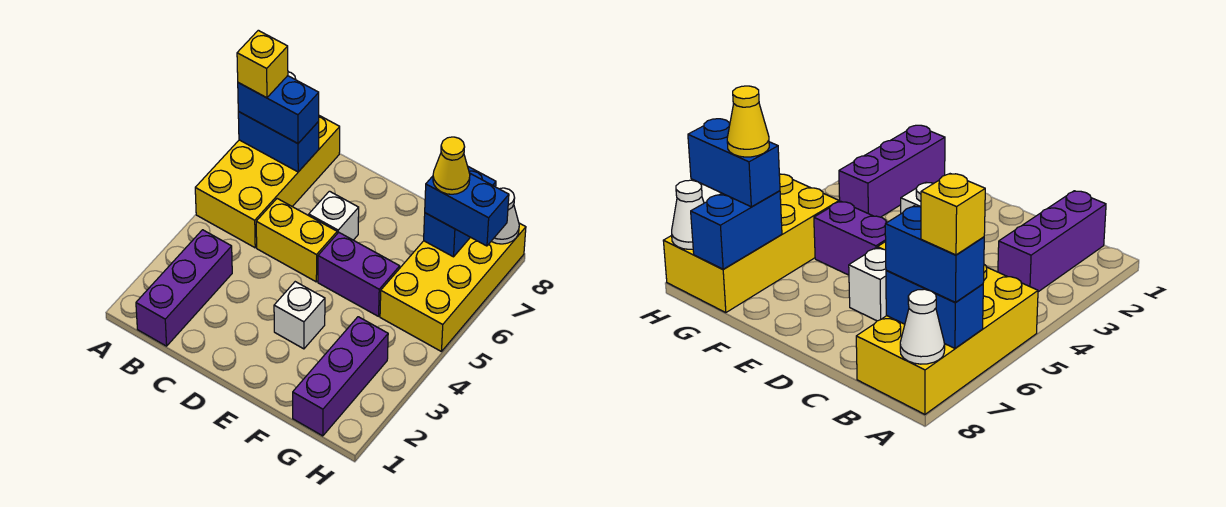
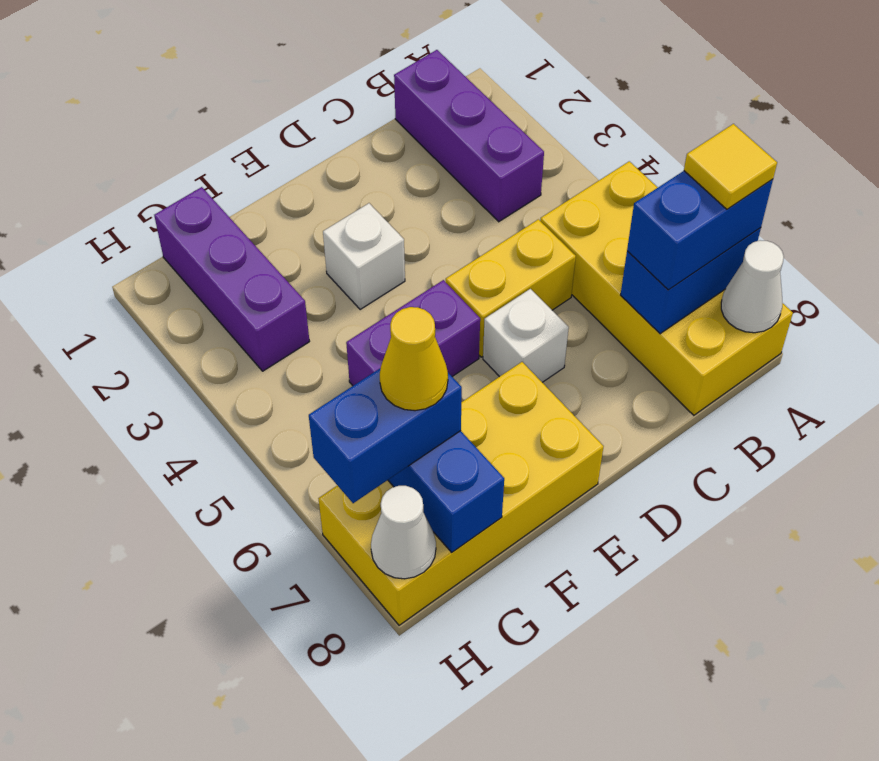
yellow 1x1 brick [237,30,288,98] -> yellow 1x1 tile [684,124,777,209]
yellow 2x4 brick [380,223,526,352] -> yellow 2x4 brick turned to [318,362,604,625]

